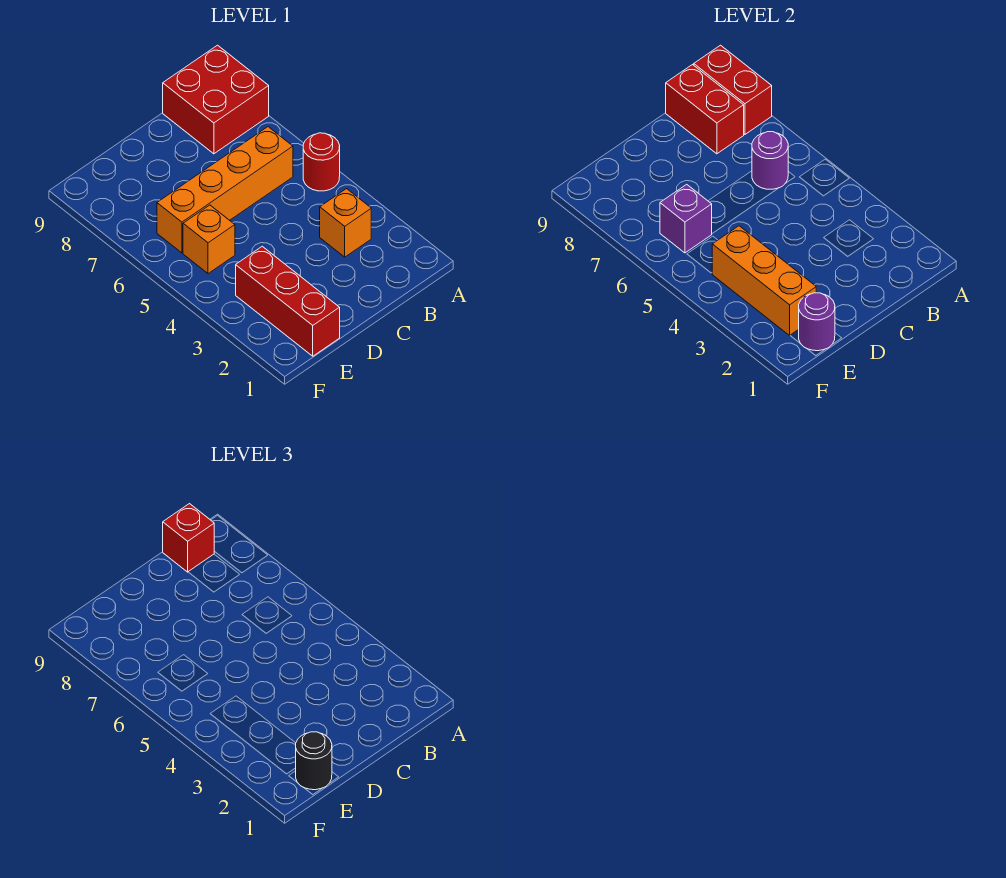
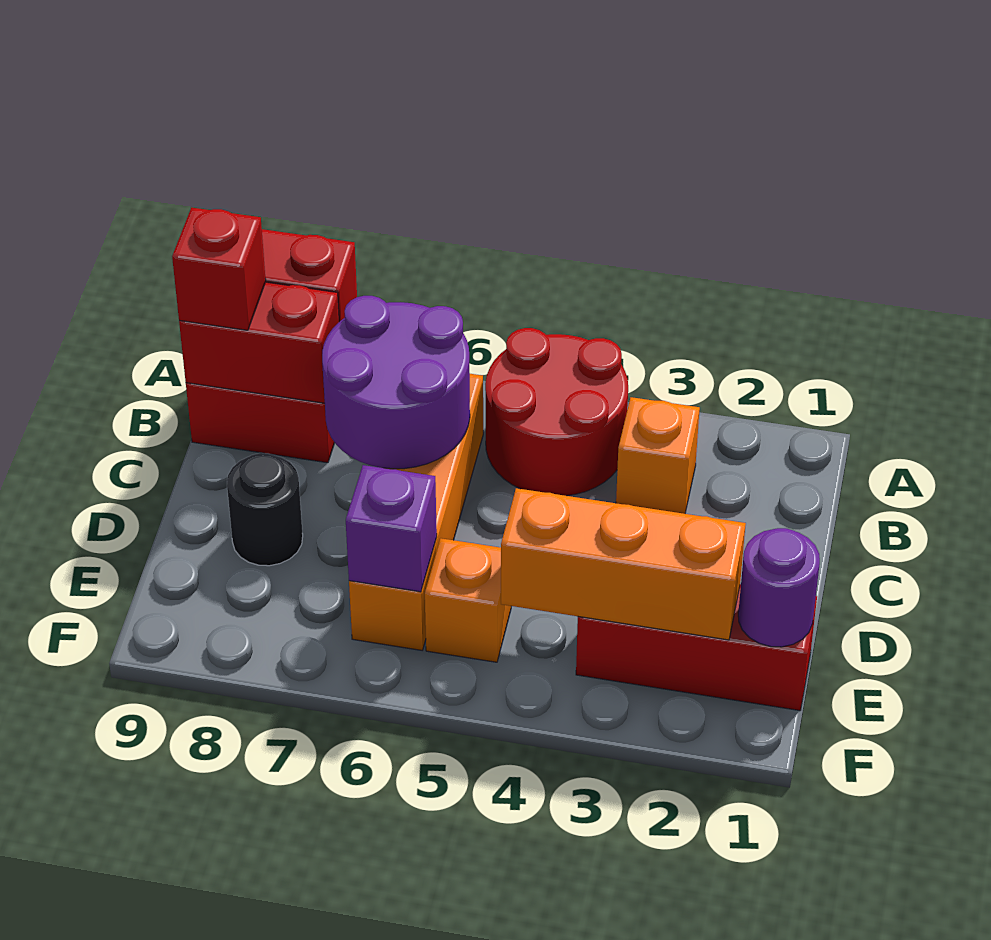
red 1x1 round brick [303,133,340,191] -> red 2x2 round brick [485,328,628,496]
purple 1x1 round brick [752,132,788,189] -> purple 2x2 round brick [322,296,470,469]
black 1x1 round brick [296,732,332,790] -> black 1x1 round brick moved to [227,453,303,566]

